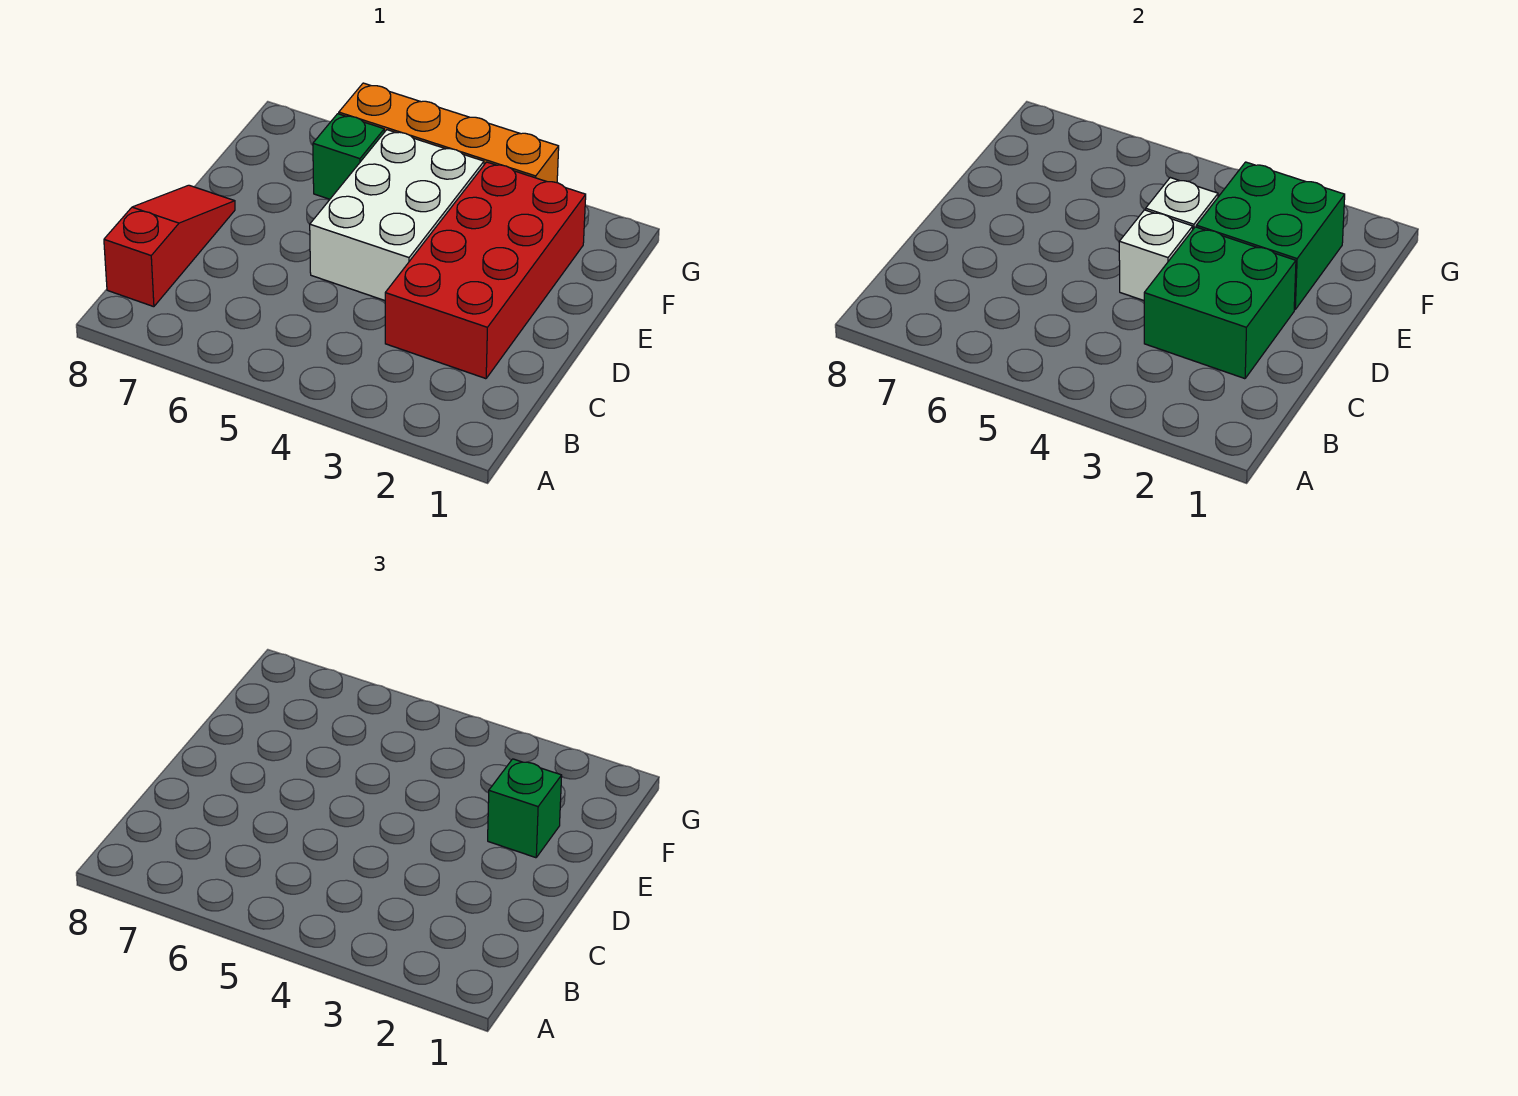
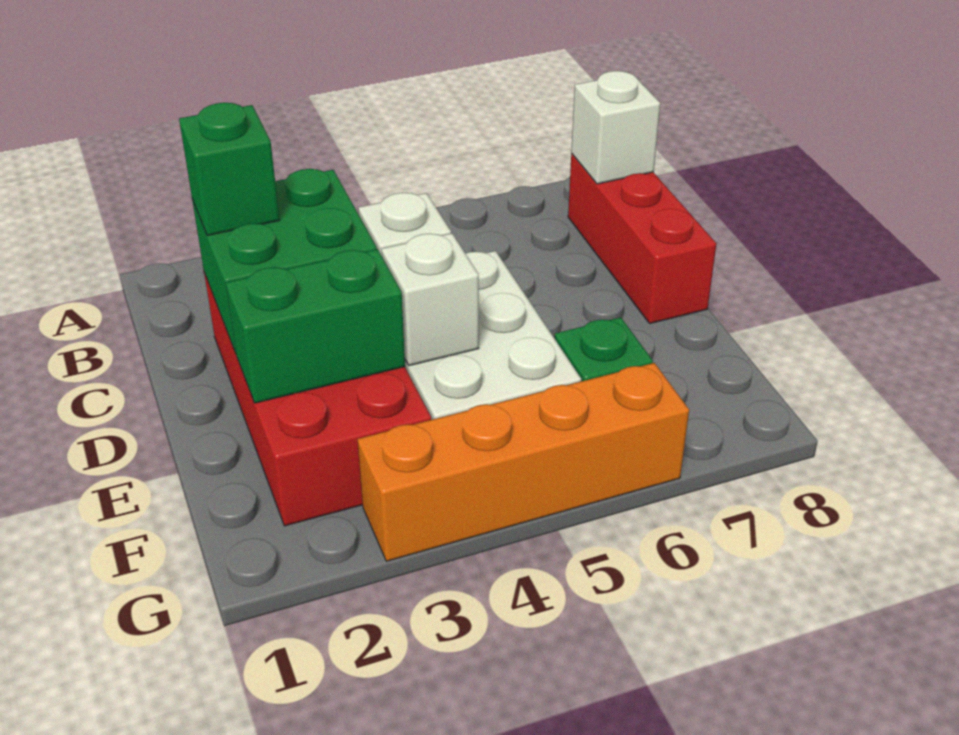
red 1x3 slope [104,185,235,307] -> red 1x3 brick [568,154,716,323]
none -> white 1x1 brick [571,71,660,184]
green 2x2 brick [1196,162,1345,310] -> green 1x2 brick [226,249,405,403]
green 1x1 brick [488,759,562,858] -> green 1x1 brick moved to [179,103,280,236]

